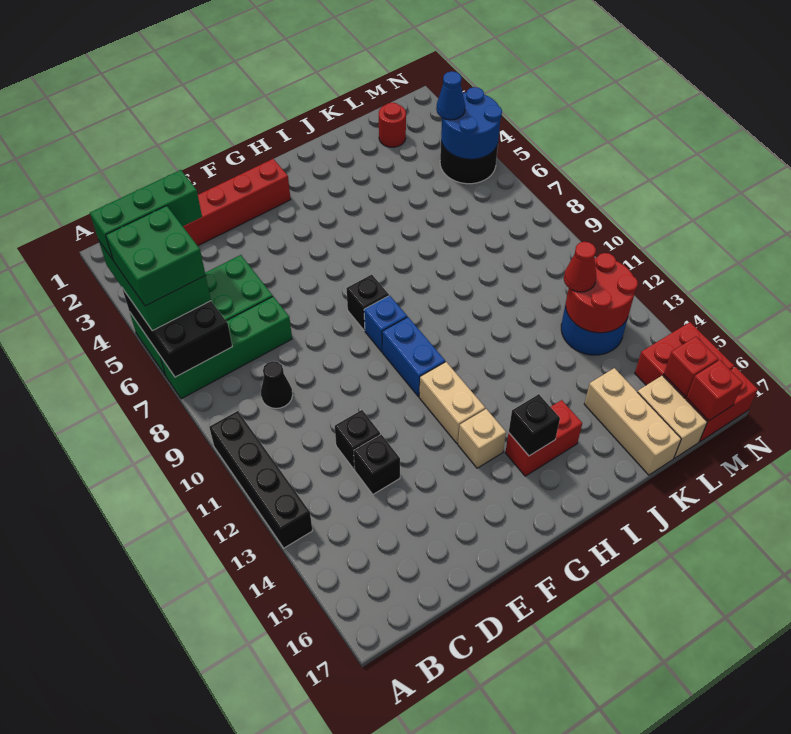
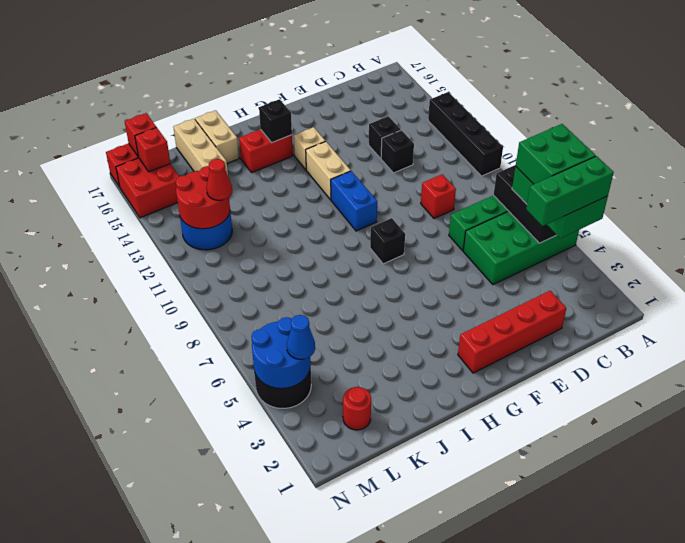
black 1x1 cone [261,361,293,409] -> none
none -> red 1x1 brick [421,174,456,218]
blue 1x1 brick [364,295,407,352] -> none
tan 1x2 brick [638,375,707,458] -> tan 1x2 brick moved to [195,110,239,163]

